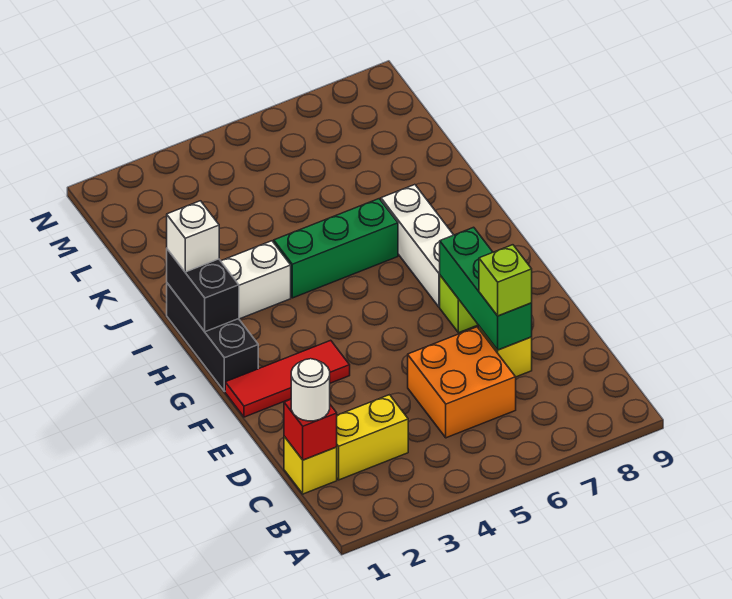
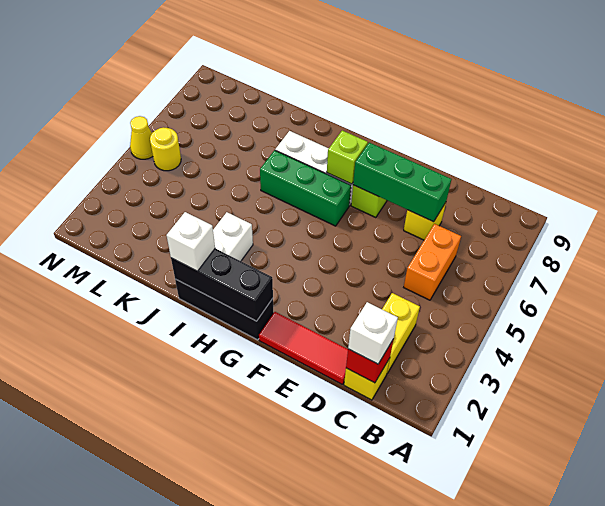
white 1x1 round brick [291,359,330,421] -> white 1x1 brick [348,302,398,364]
orange 2x2 brick [408,327,516,438] -> orange 1x2 brick [404,224,461,300]
lime 1x1 brick [479,245,532,316] -> lime 1x1 brick moved to [327,131,368,184]
red 1x3 tile [225,340,350,417] -> red 1x3 tile turned to [259,312,348,385]
black 1x2 brick [167,249,239,332] -> black 1x3 brick [171,248,273,321]
green 1x3 brick [274,199,398,298] -> green 1x3 brick turned to [260,150,351,226]
none -> yellow 1x1 round brick [150,127,181,171]
none -> yellow 1x1 cone [130,116,153,159]

